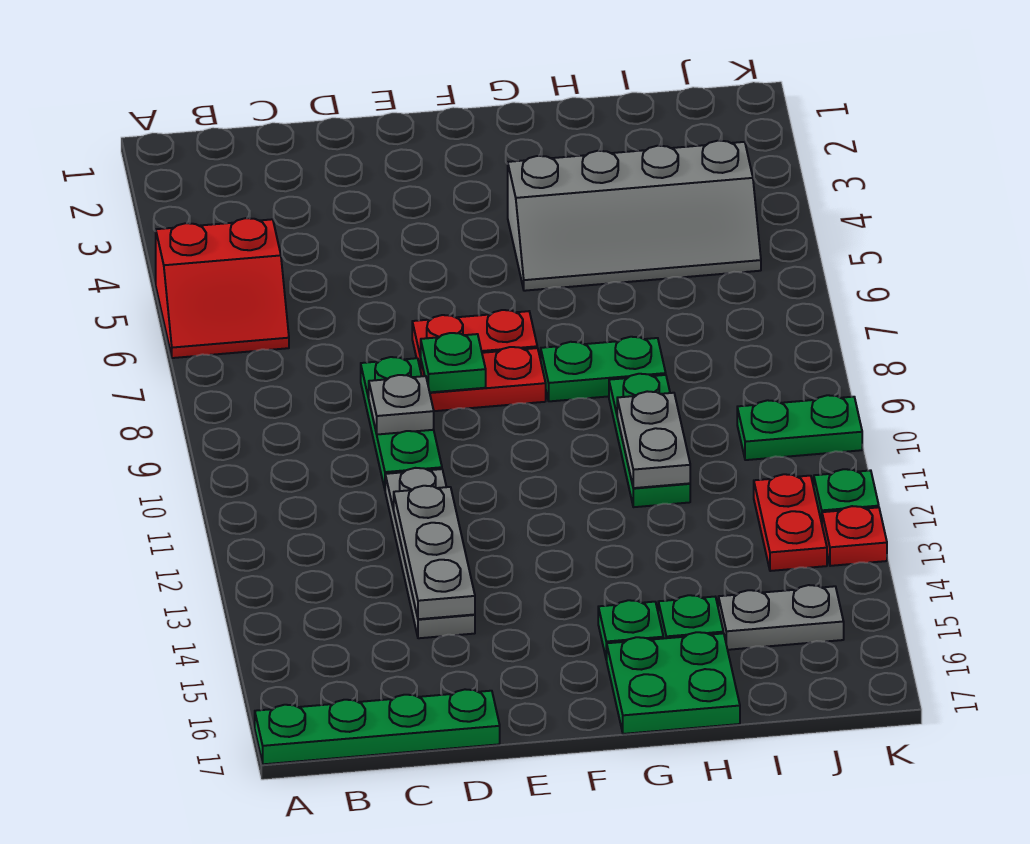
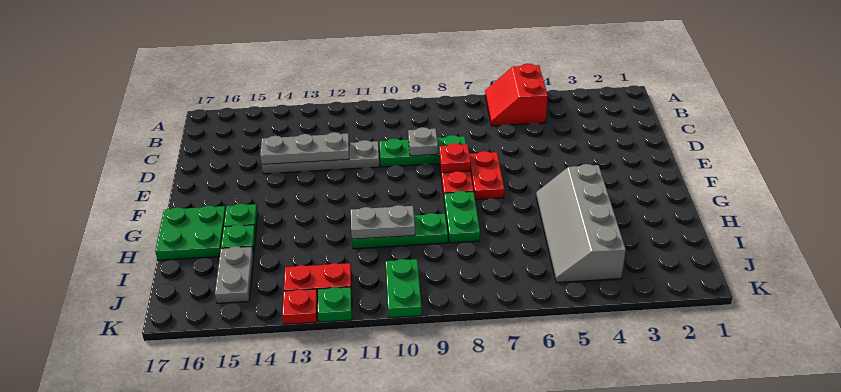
green 1x4 plate [255,689,500,764] -> none
green 1x1 plate [420,333,486,392] -> red 1x1 plate [440,143,471,173]

